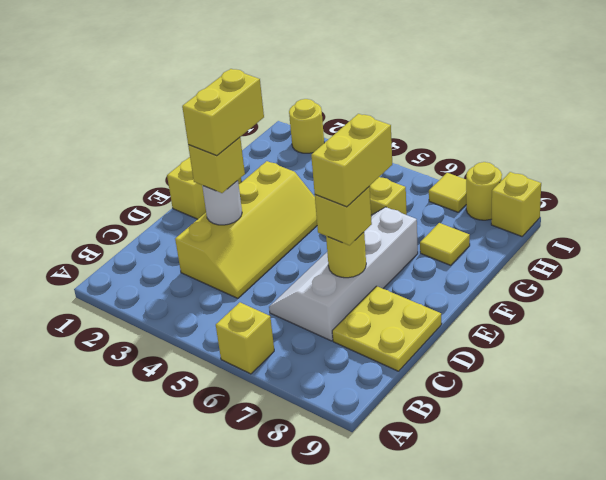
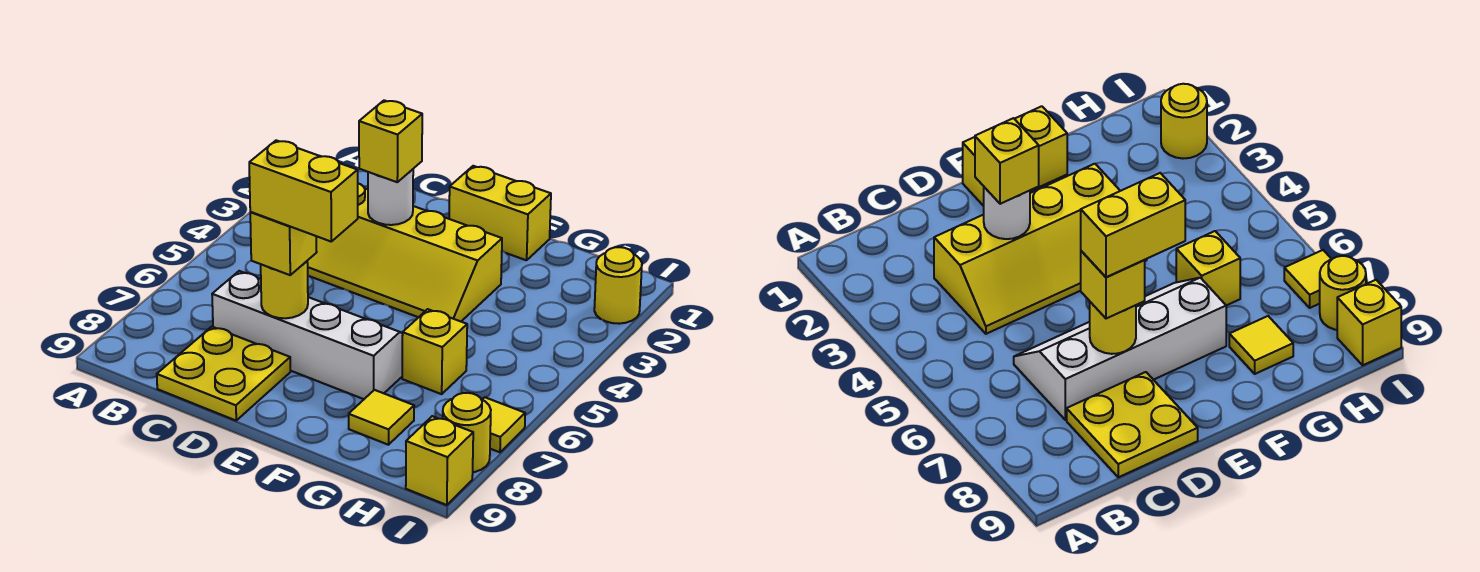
yellow 1x1 brick [216,302,274,374] -> none
yellow 1x2 brick [182,69,264,156] -> none

